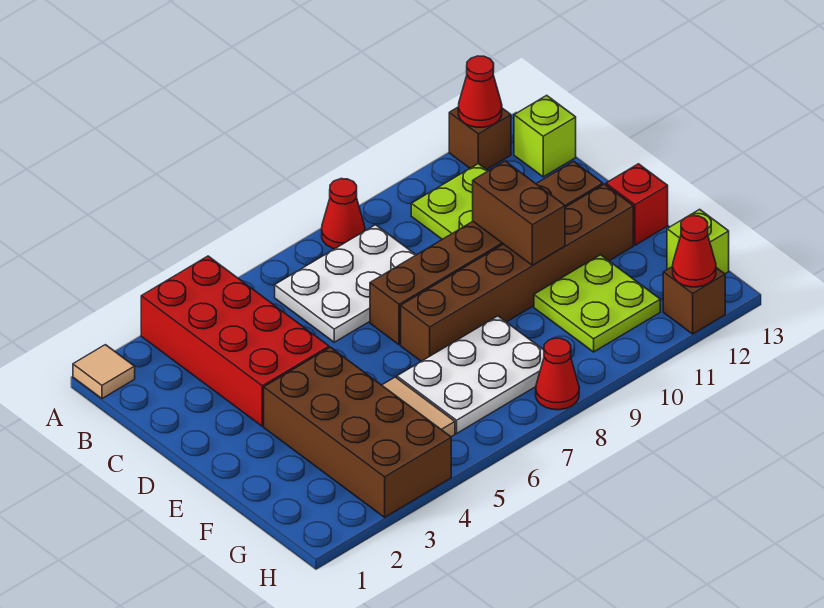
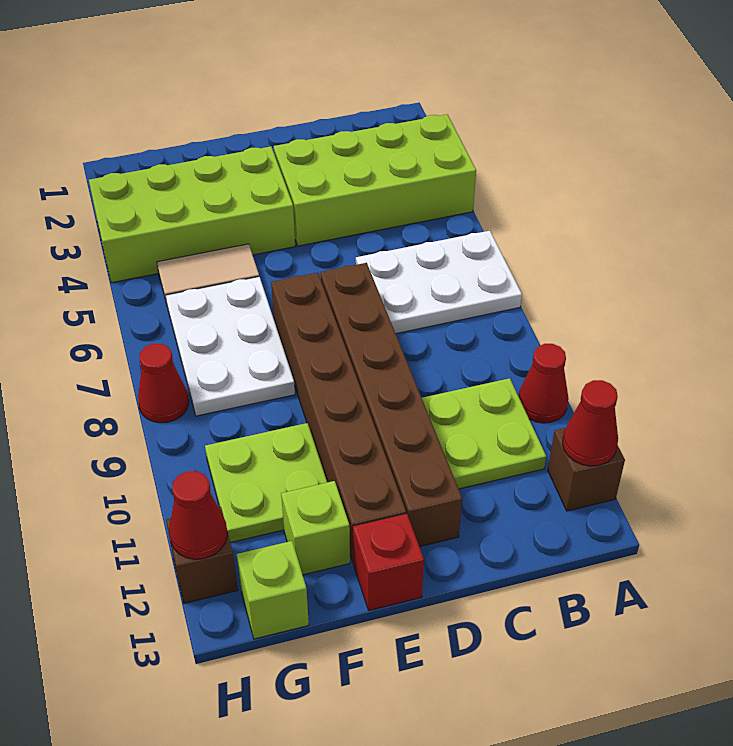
tan 1x1 tile [73,345,135,399] -> none
red 2x4 brick [141,256,329,426] -> lime 2x4 brick [274,114,476,246]
red 1x1 cone [322,179,365,249] -> red 1x1 cone moved to [519,344,568,423]
white 2x3 plate [275,225,416,342] -> white 2x3 plate turned to [356,231,522,334]
lime 1x1 brick [514,95,576,177] -> lime 1x1 brick moved to [281,481,350,575]
brown 1x2 brick [473,161,565,265] -> none
brown 2x4 brick [264,347,451,517] -> lime 2x4 brick [89,146,295,283]

